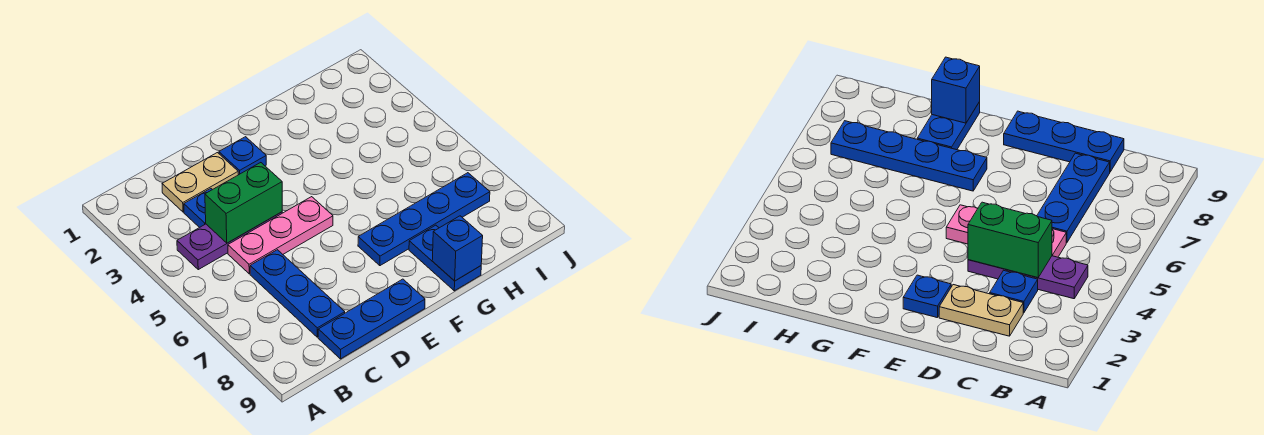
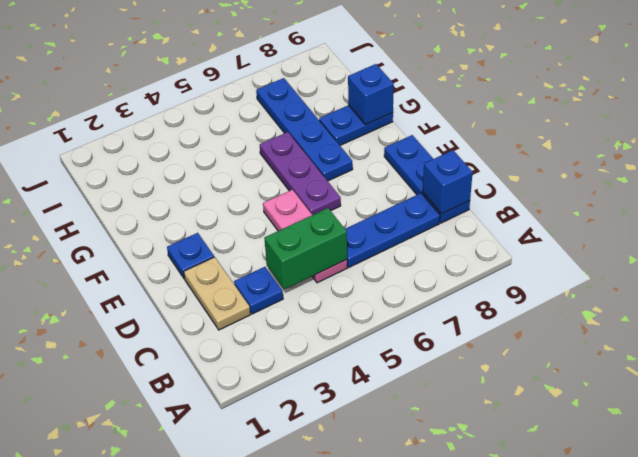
purple 1x3 plate [177,212,282,270] -> purple 1x3 plate moved to [260,132,341,215]
green 1x2 brick [205,163,282,243] -> green 1x2 brick turned to [264,208,347,289]
none -> blue 1x1 brick [423,150,473,214]

